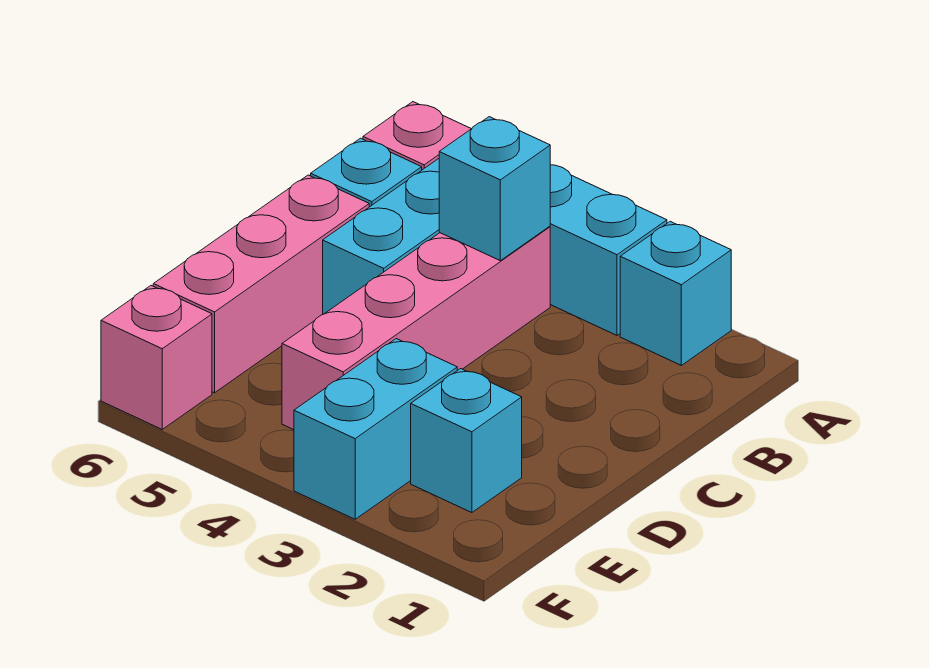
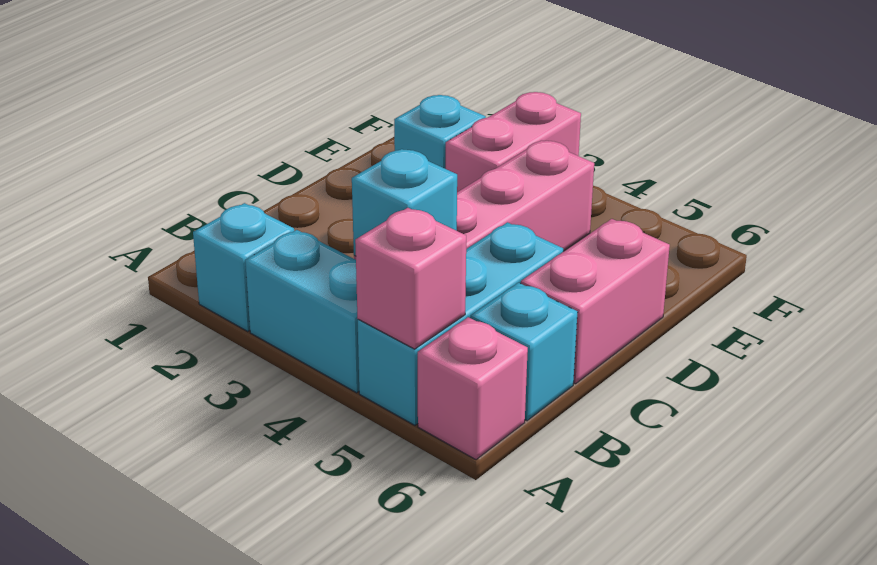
pink 1x3 brick [153,175,369,393] -> pink 1x2 brick [521,219,670,384]
cyan 1x2 brick [294,339,457,519] -> pink 1x2 brick [446,92,581,192]
pink 1x1 brick [101,286,212,429] -> pink 1x1 brick moved to [355,208,466,349]

